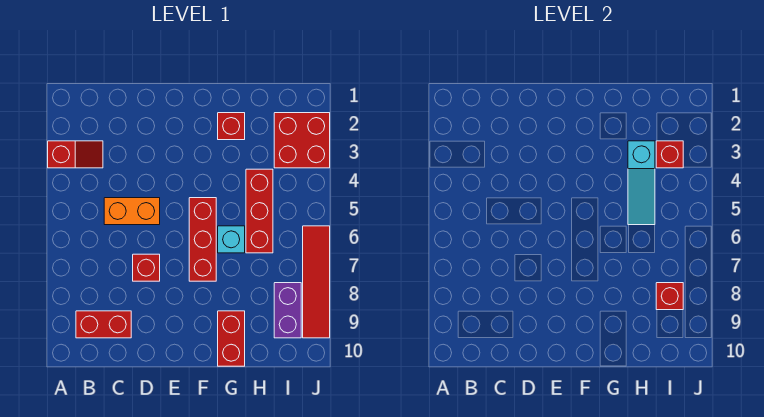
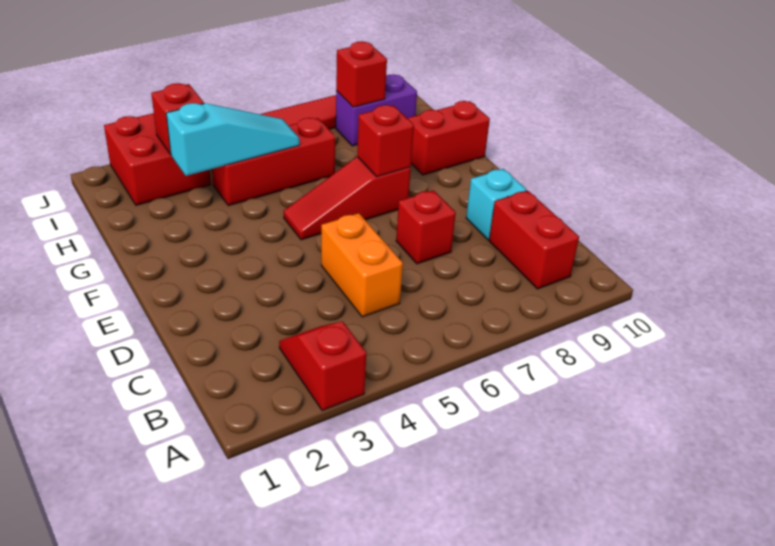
red 1x3 brick [189,198,216,281] -> red 1x3 slope [284,157,411,240]
red 1x1 brick [218,113,245,140] -> red 1x1 brick moved to [357,105,414,177]
cyan 1x1 brick [218,226,245,253] -> cyan 1x1 brick moved to [466,169,527,240]

